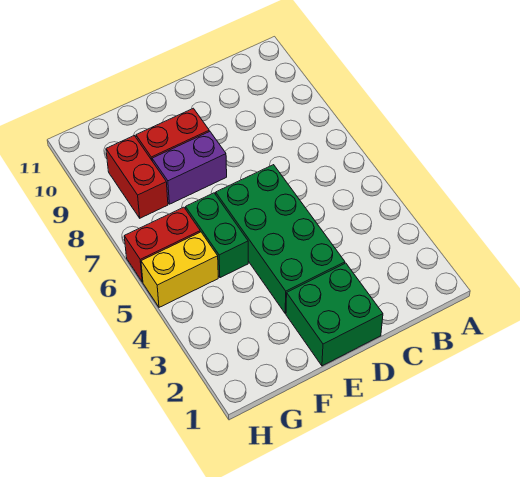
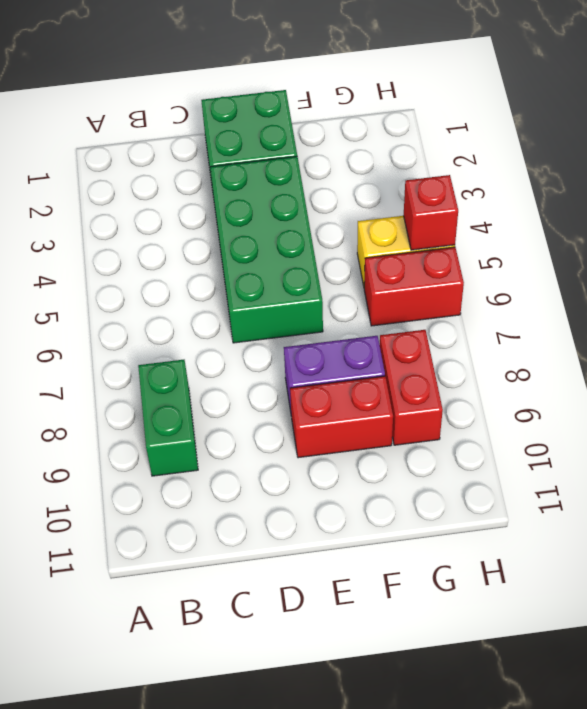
green 1x2 brick [186,193,248,278] -> green 1x2 brick moved to [138,360,198,476]
none -> red 1x1 brick [404,175,458,250]

